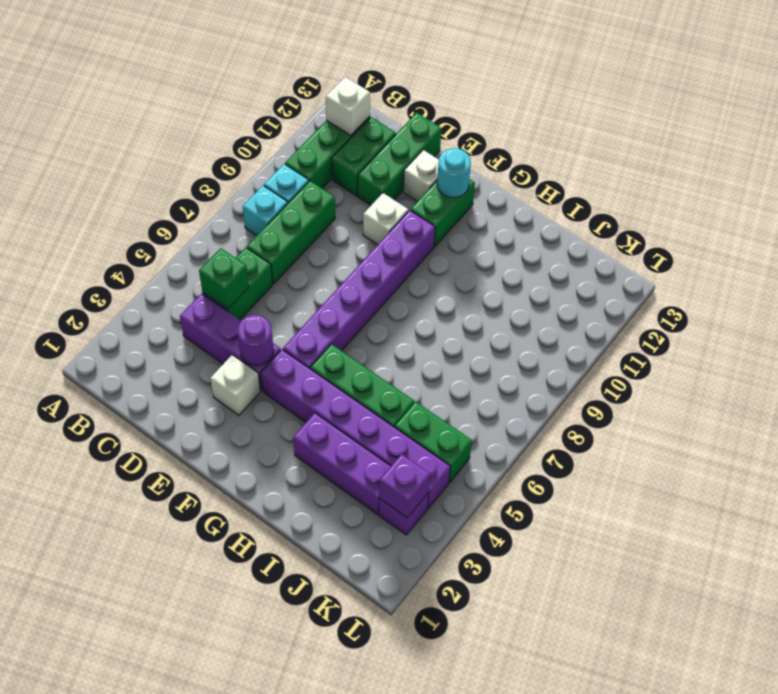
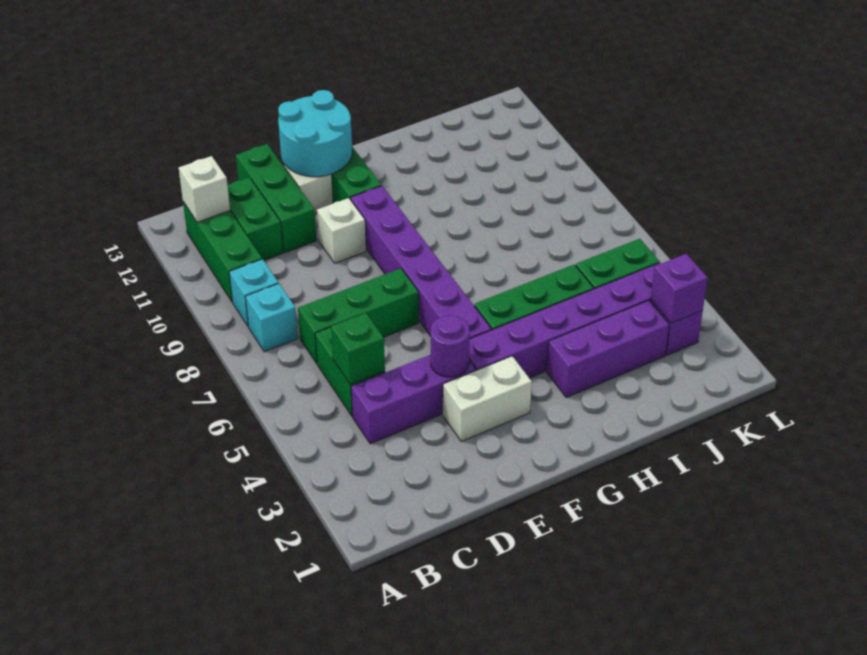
green 1x3 brick [247,181,335,284] -> green 1x3 brick turned to [298,268,419,363]
white 1x1 brick [210,355,260,415] -> white 1x2 brick [443,356,532,441]
cyan 1x1 round brick [437,148,471,198] -> cyan 2x2 round brick [278,90,352,177]

